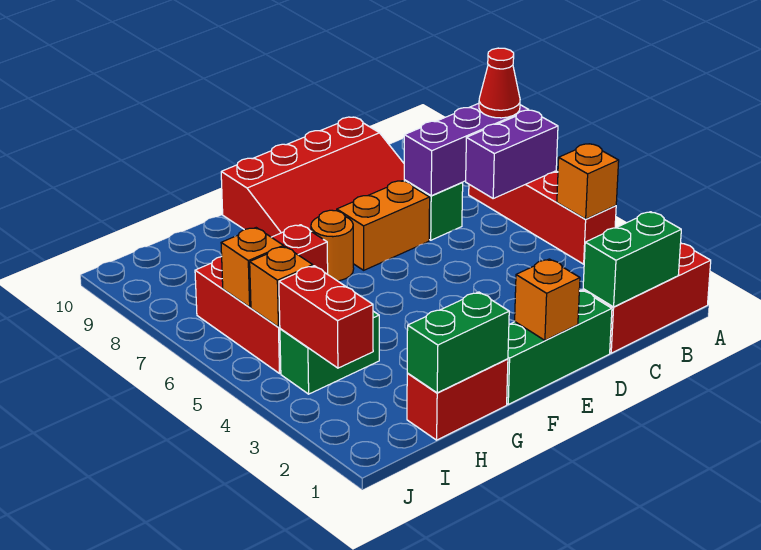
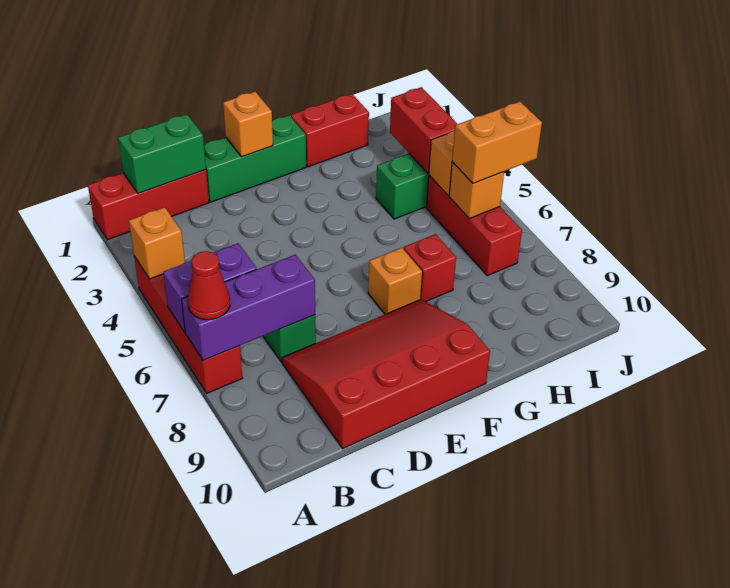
orange 1x2 brick [337,181,430,270] -> orange 1x2 brick moved to [452,102,542,183]
orange 1x1 round brick [311,210,354,281] -> orange 1x1 brick [368,248,422,314]
green 1x2 brick [407,292,509,393] -> none

